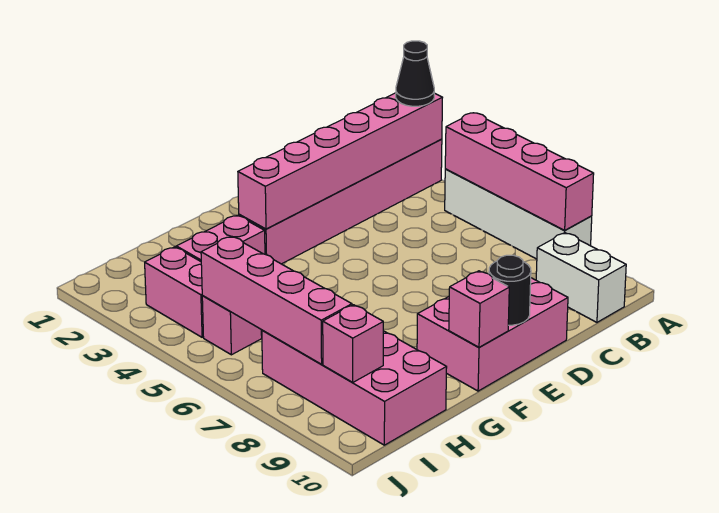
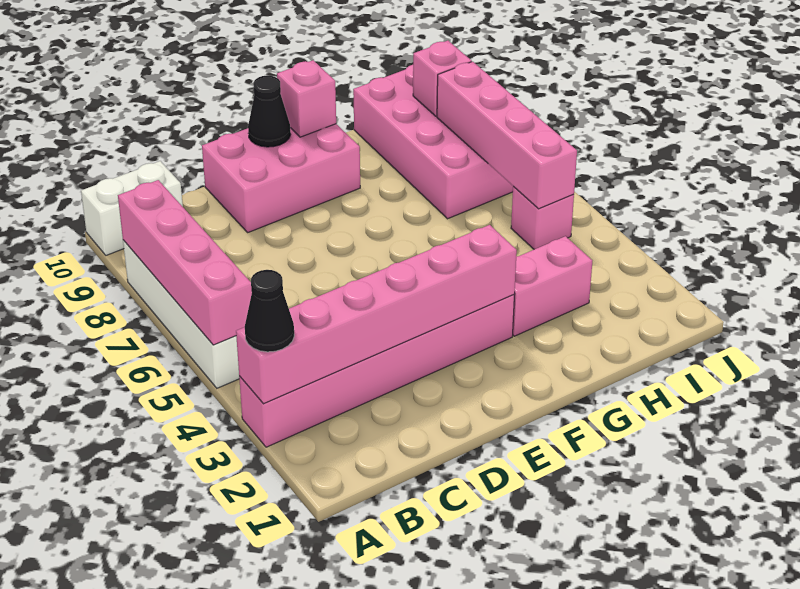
white 1x2 brick [536,233,626,322] -> white 1x2 brick turned to [81,161,183,255]
black 1x1 round brick [489,255,531,325] -> black 1x1 cone [248,76,291,147]
pink 1x2 brick [145,247,203,337] -> none

